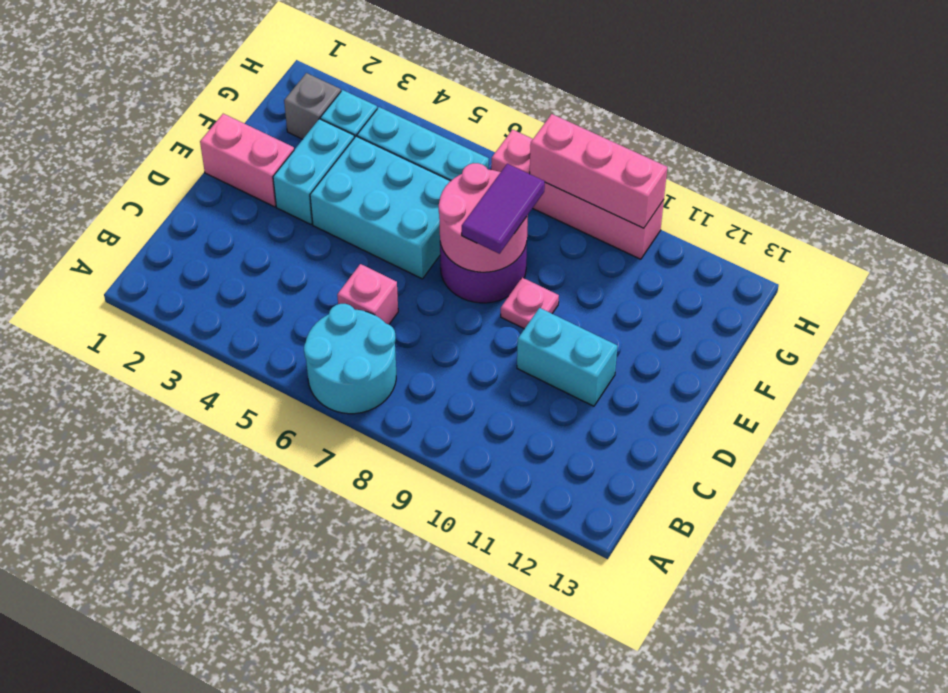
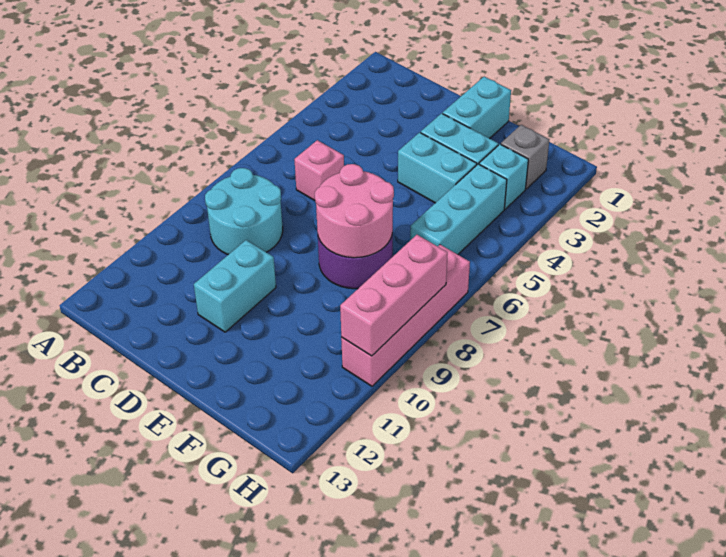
cyan 2x2 round brick [304,304,396,414] -> cyan 2x2 round brick moved to [205,168,283,255]
pink 1x2 brick [200,114,294,207] -> cyan 1x2 brick [443,77,511,139]
cyan 2x3 brick [310,136,450,279] -> cyan 1x2 brick [398,132,477,203]
purple 1x2 tile [462,164,545,254] -> none
pink 1x1 plate [501,278,559,329] -> none

